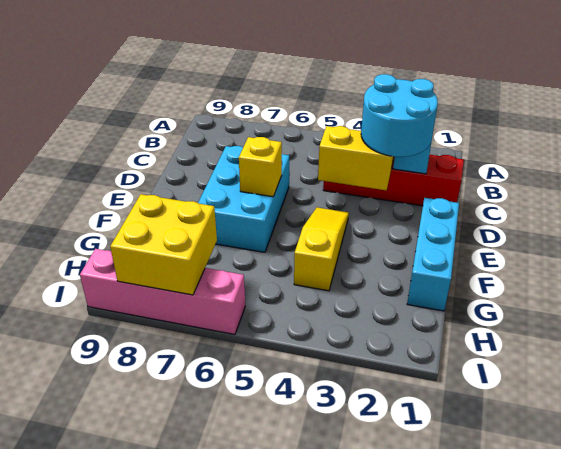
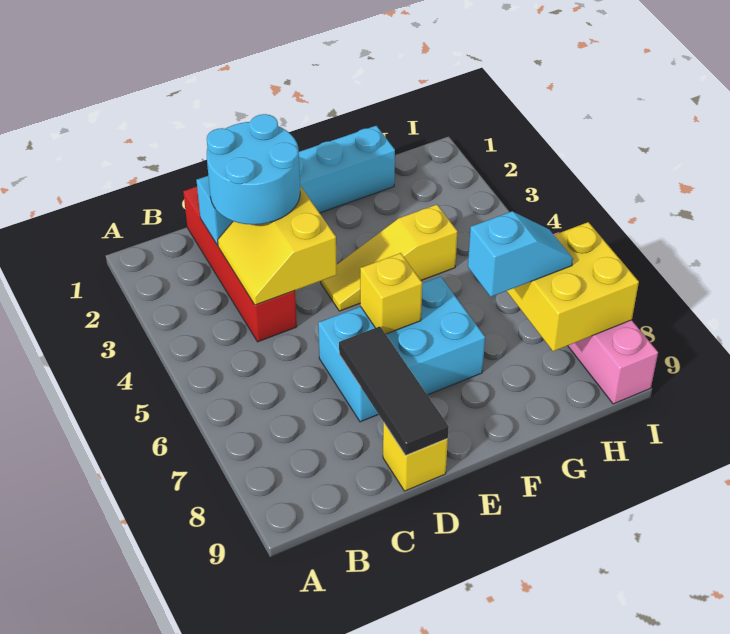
none -> black 1x3 tile [339,326,449,455]
none -> yellow 1x1 brick [383,422,448,491]
none -> cyan 1x2 slope [468,212,573,297]

